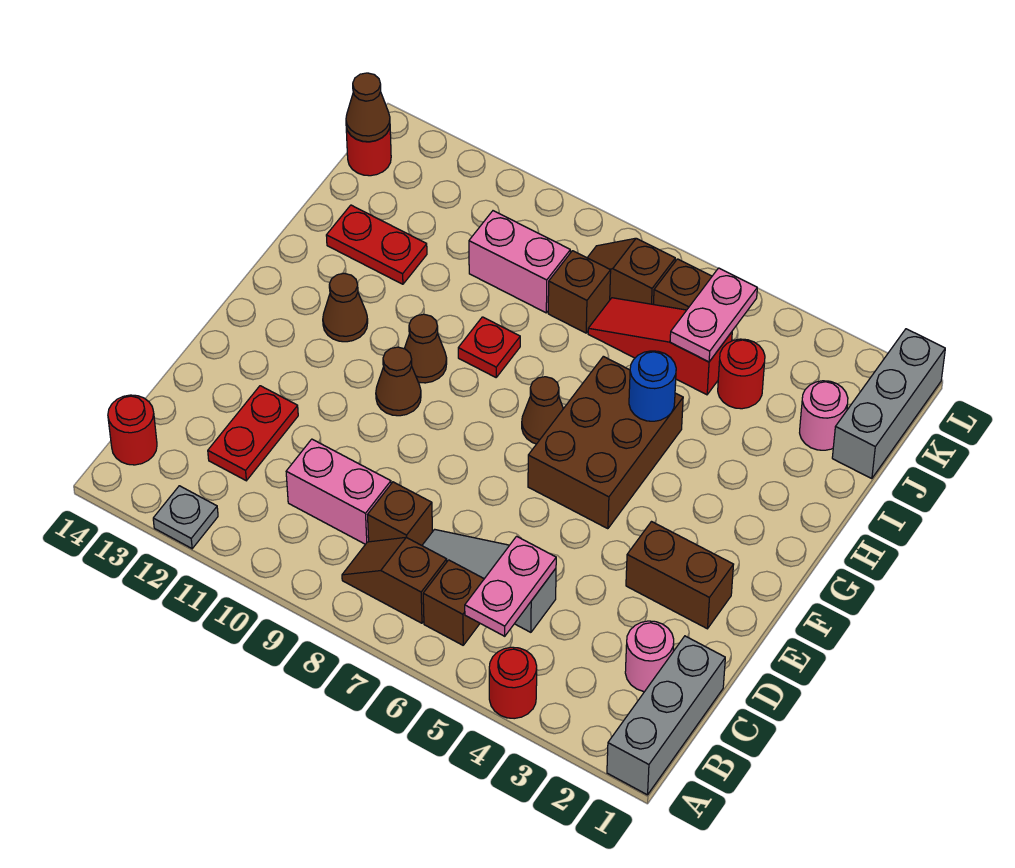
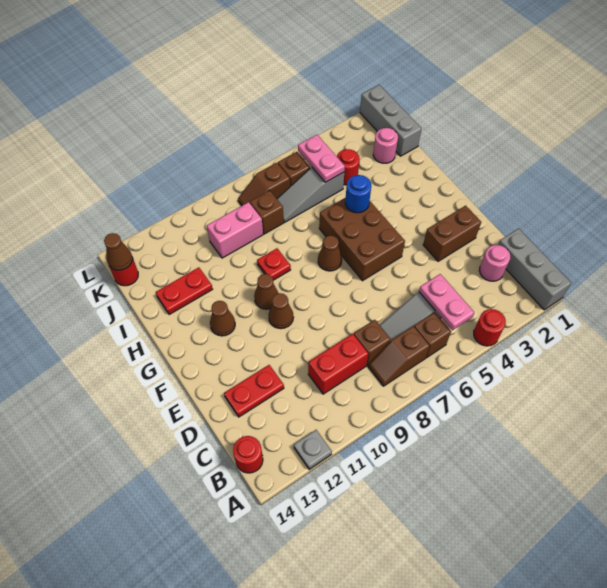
pink 1x2 brick [286,439,391,544] -> red 1x2 brick [308,334,368,394]
red 1x2 plate [208,386,298,481] -> red 1x2 plate turned to [224,365,284,417]
red 1x3 slope [588,298,732,395] -> grey 1x3 slope [277,167,344,222]

